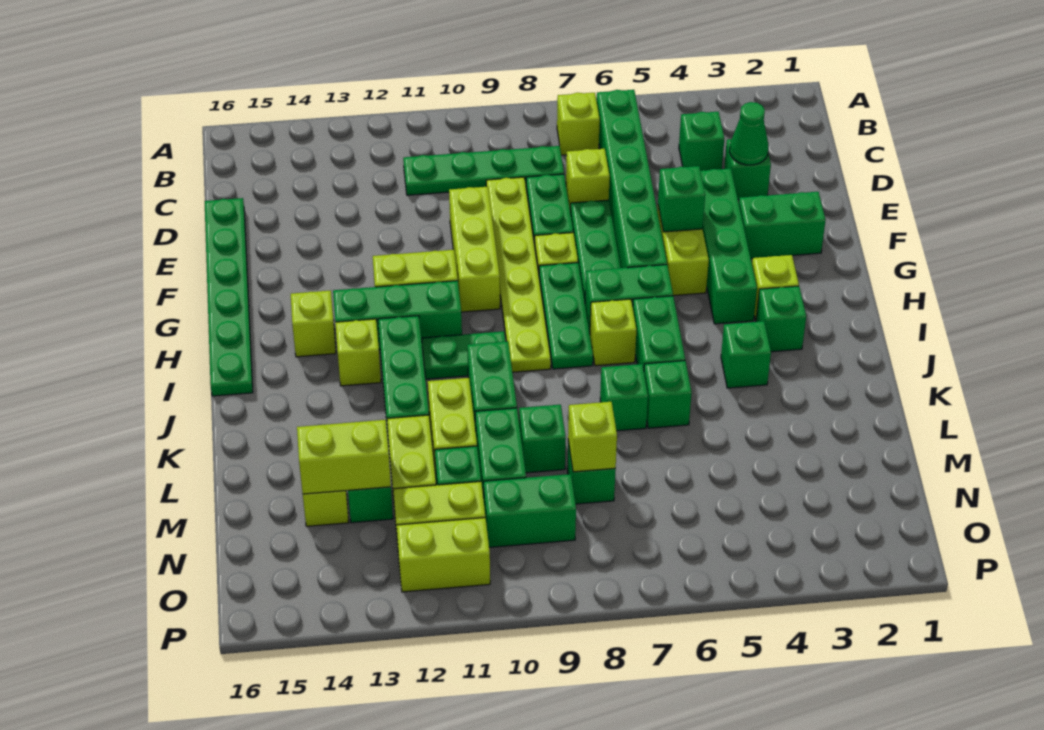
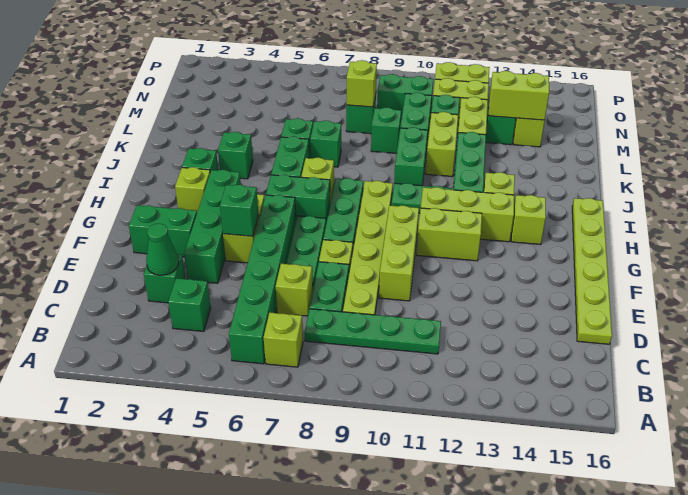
green 1x6 plate [205,198,253,396] -> lime 1x6 plate [572,198,612,344]
green 1x3 brick [333,281,462,350] -> lime 1x3 brick [421,187,514,242]

